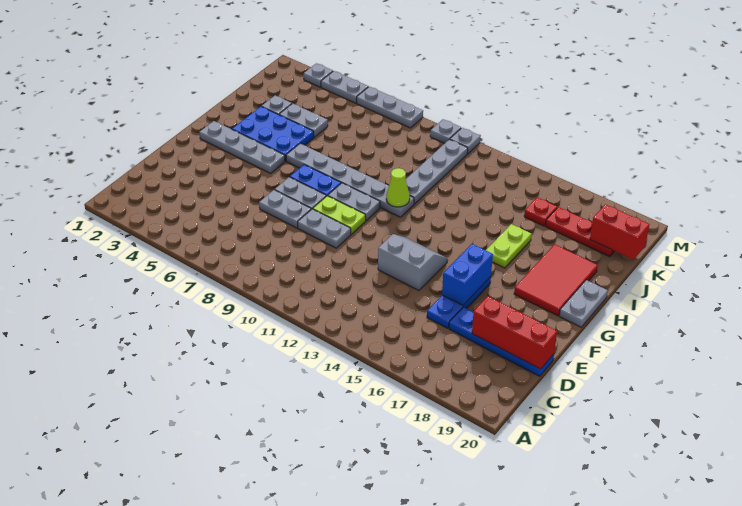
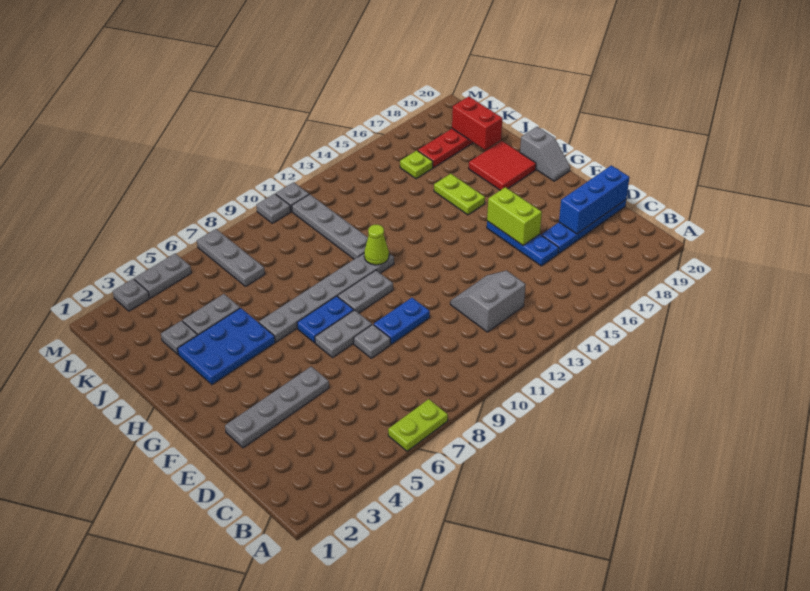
red 1x3 brick [472,296,557,369] -> blue 1x3 brick [559,165,629,234]
grey 1x2 plate [259,190,311,228] -> grey 1x1 plate [354,324,390,358]
grey 1x2 plate [298,209,351,248] -> blue 1x2 plate [374,298,430,344]
grey 2x2 slope [378,234,448,290] -> grey 2x2 slope moved to [450,271,526,332]
blue 1x2 brick [442,244,493,305] -> lime 1x2 brick [487,187,542,245]
lime 1x2 plate [313,196,366,234] -> lime 1x2 plate moved to [388,399,448,451]
grey 1x4 plate [199,121,285,173] -> grey 1x4 plate moved to [225,367,329,448]
red 2x3 tile [514,244,598,316] -> red 2x2 tile [469,141,536,190]
grey 1x2 plate [559,280,608,327] -> grey 1x2 slope [520,127,570,181]
red 1x1 plate [524,197,557,226] -> lime 1x1 plate [400,150,433,179]
red 1x2 brick [590,204,649,260] -> red 1x2 brick turned to [452,96,502,150]
grey 1x3 plate [357,87,423,128] -> grey 1x3 plate turned to [197,229,265,286]

